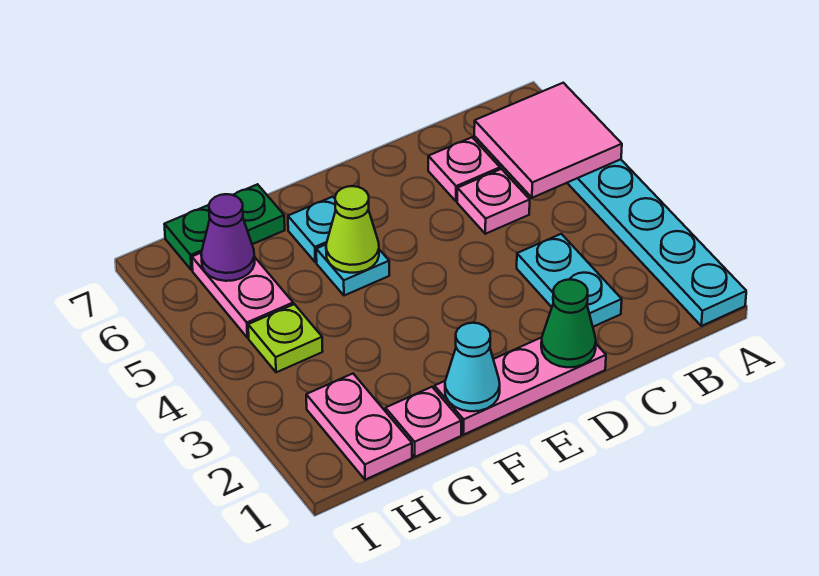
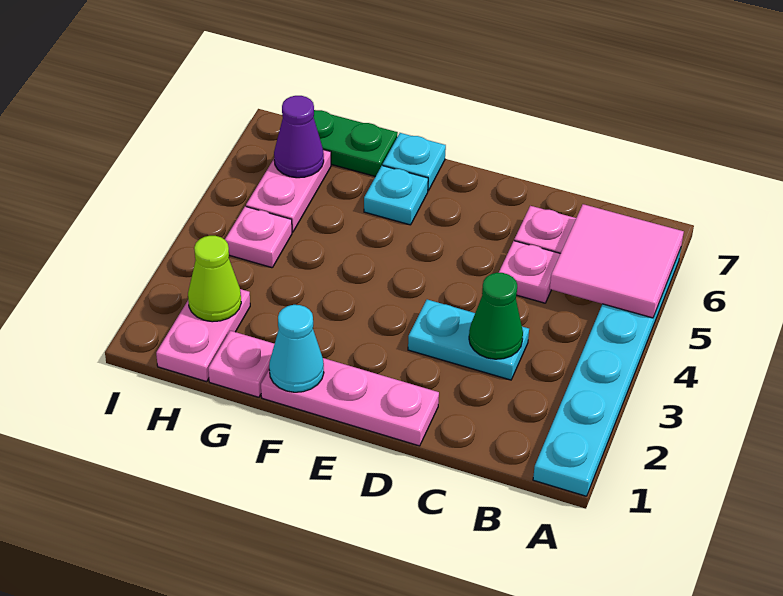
cyan 1x2 plate [517,234,622,327] -> cyan 1x2 plate turned to [408,300,529,380]
green 1x1 cone [541,279,596,367] -> green 1x1 cone moved to [469,273,523,359]
cyan 1x1 plate [316,245,389,296] -> cyan 1x1 plate moved to [383,133,446,191]
lime 1x1 cone [326,186,379,273] -> lime 1x1 cone moved to [188,236,241,322]
lime 1x1 plate [248,304,323,372] -> pink 1x1 plate [225,206,292,268]

